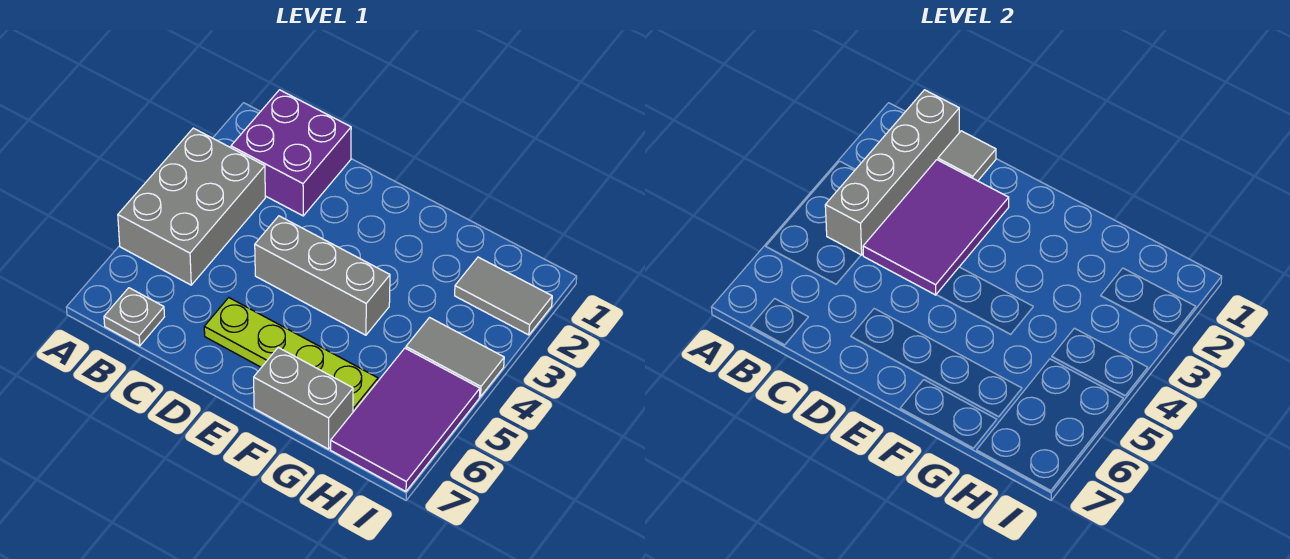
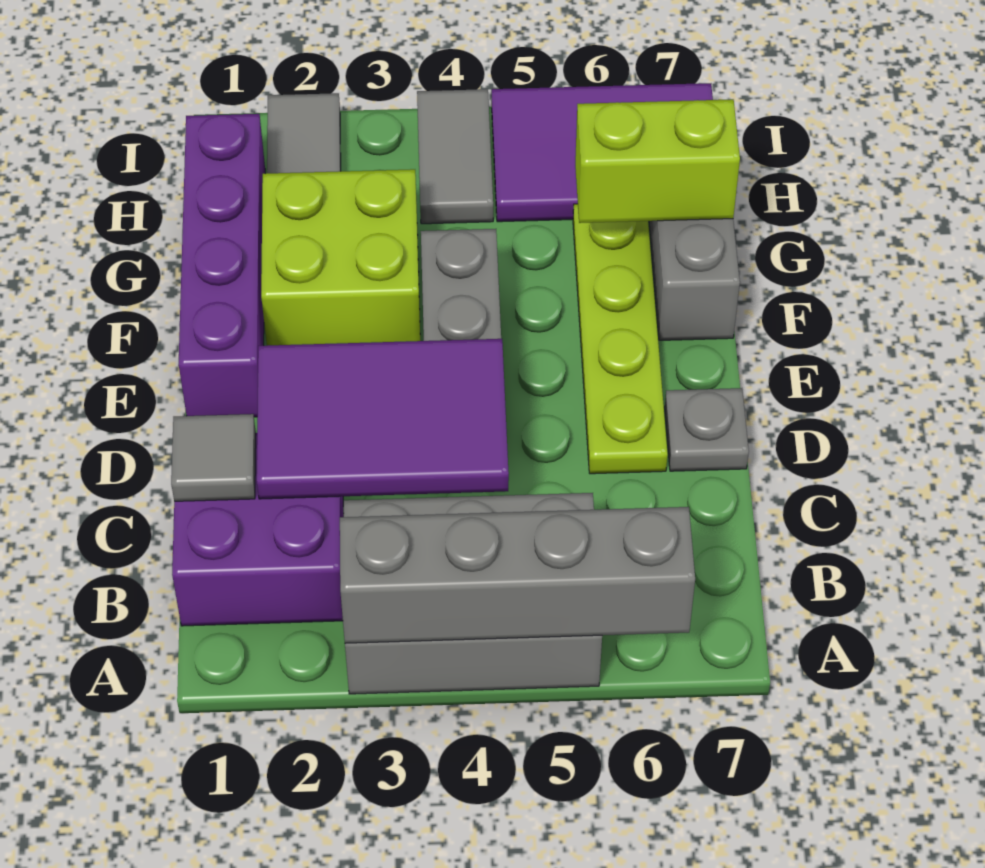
grey 1x4 brick [825,90,959,255] -> grey 1x4 brick moved to [340,507,695,643]
grey 1x1 plate [104,288,164,346] -> grey 1x1 plate moved to [665,388,749,471]
none -> purple 1x4 brick [179,114,265,417]
none -> lime 2x2 brick [261,169,420,346]
none -> lime 1x2 brick [575,99,740,223]

